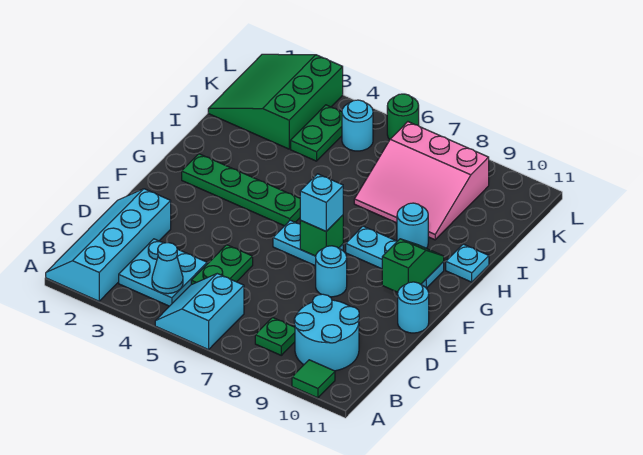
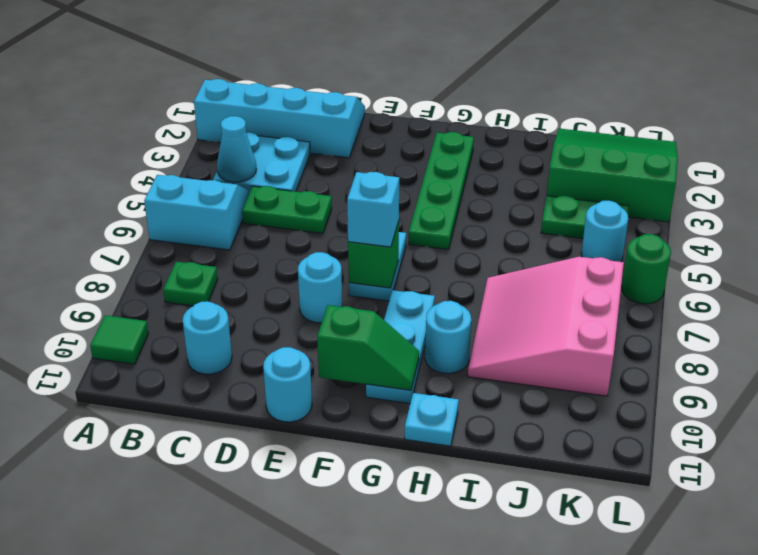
cyan 2x2 round brick [294,294,359,371] -> cyan 1x1 round brick [183,301,232,374]

